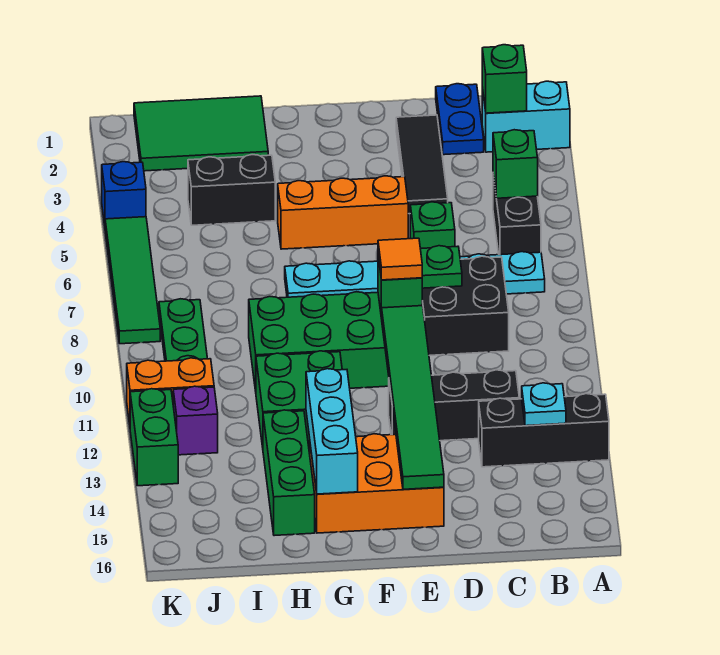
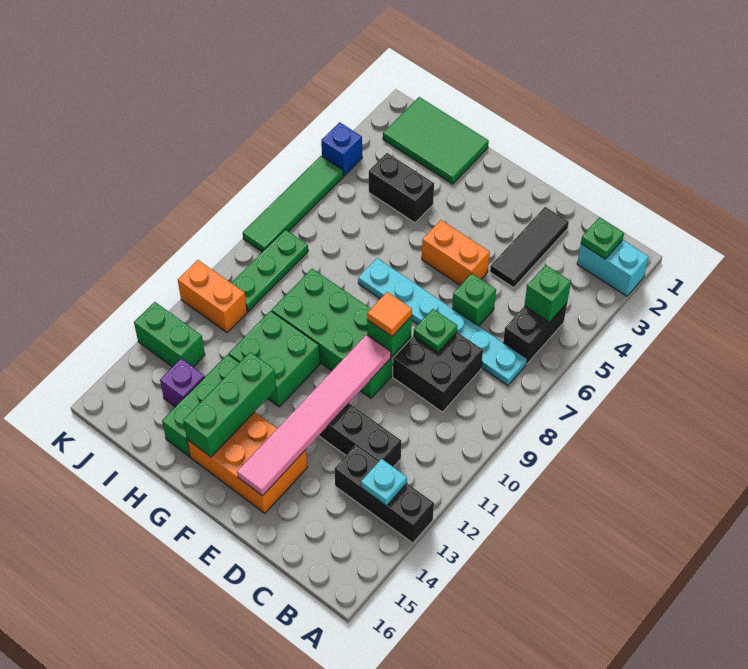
green 1x1 brick [482,45,527,113] -> green 1x1 plate [581,217,624,259]
blue 1x2 plate [436,84,484,155] -> none
orange 1x3 brick [278,176,408,249] -> orange 1x2 brick [422,220,490,285]
green 1x6 tile [382,306,444,489] -> pink 1x6 tile [237,335,391,496]
cyan 1x3 brick [306,369,358,494] -> green 1x3 brick [183,352,276,457]
purple 1x1 brick [173,386,218,455] -> purple 1x1 brick moved to [160,359,205,407]
green 1x2 brick [130,389,178,486] -> green 1x2 brick turned to [134,302,205,367]

